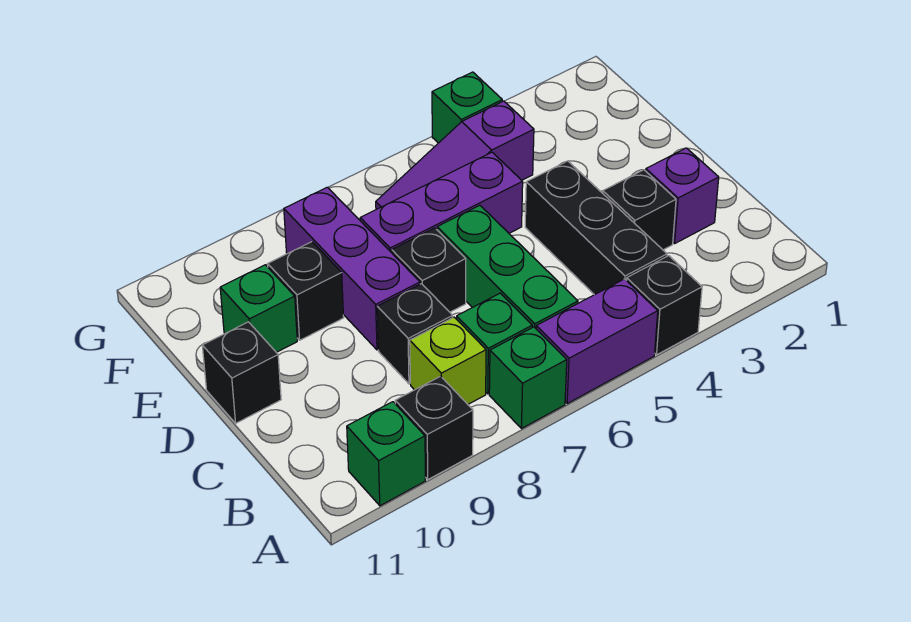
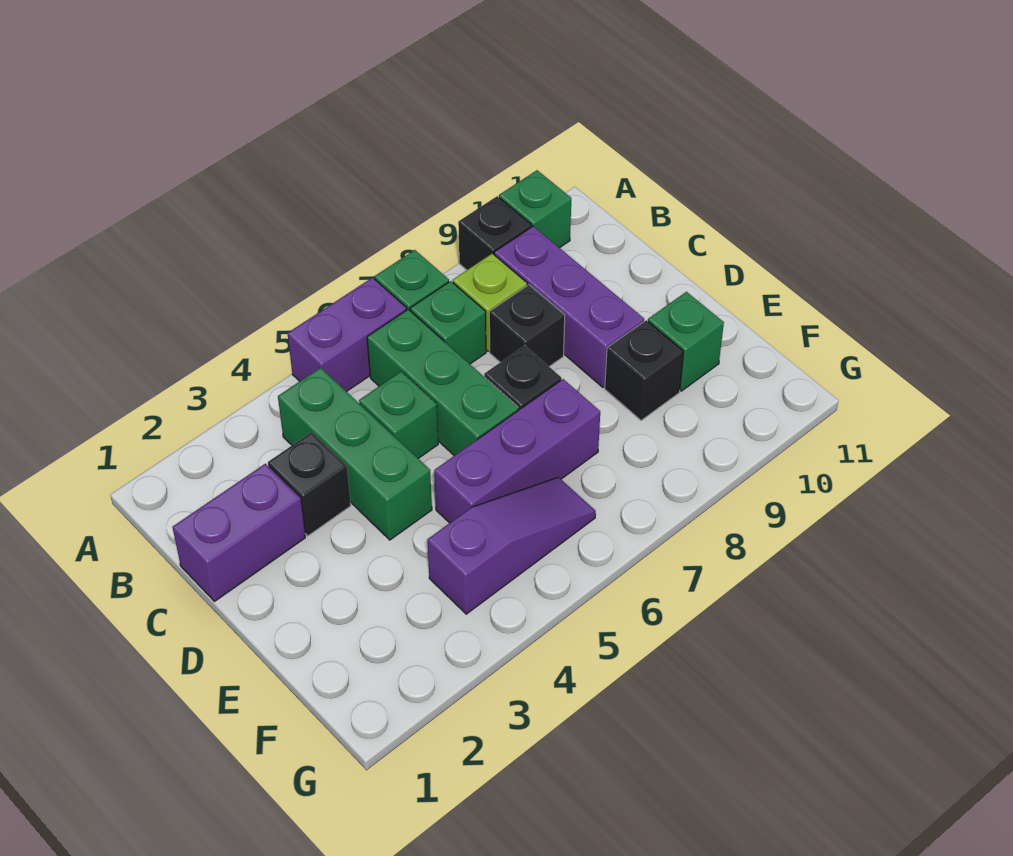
black 1x1 brick [627,256,702,355] -> none
black 1x3 brick [525,161,667,295] -> green 1x3 brick [278,368,432,540]
purple 1x1 brick [646,148,719,243] -> purple 1x2 brick [172,464,305,601]
purple 1x3 brick [284,187,420,350] -> purple 1x3 brick moved to [494,226,644,387]
black 1x1 brick [202,322,281,423] -> none
green 1x1 brick [432,72,502,143] -> green 1x1 brick moved to [359,371,438,458]

